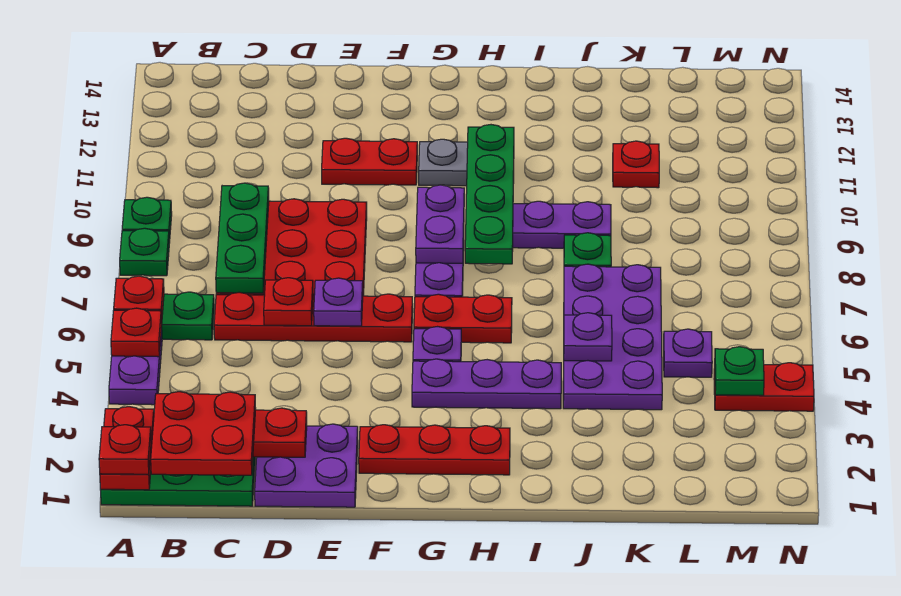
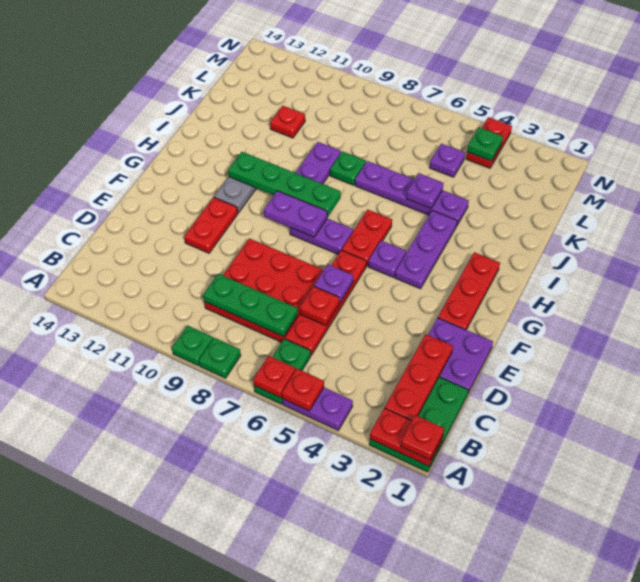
red 2x2 plate [151,392,256,475] -> none
purple 2x4 plate [563,264,662,410] -> purple 1x4 plate [355,161,469,225]

